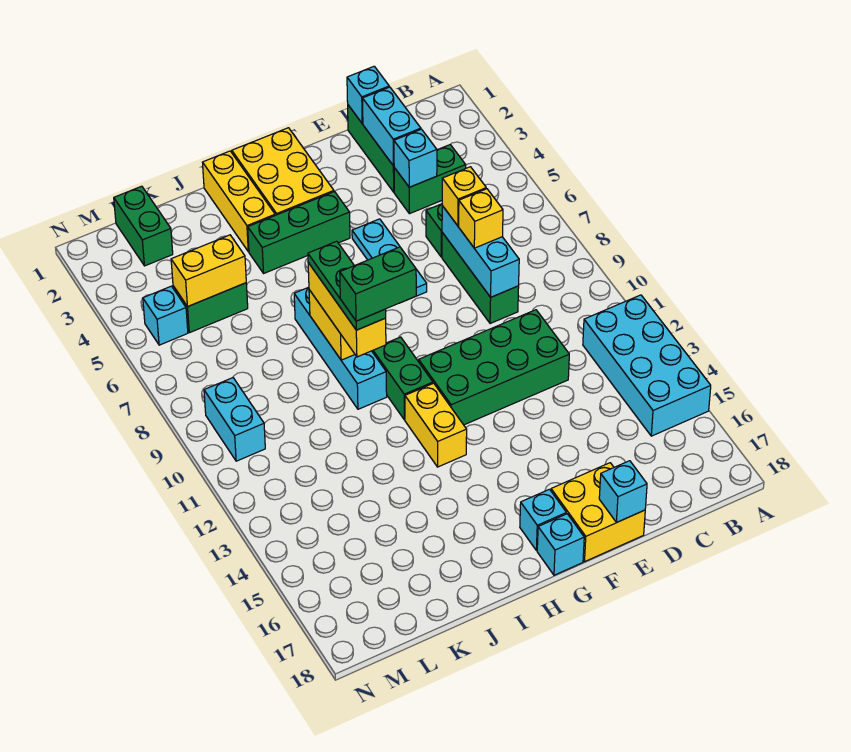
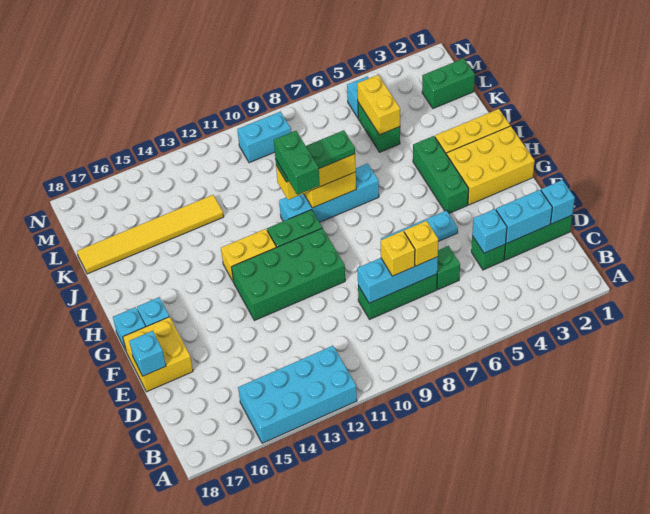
green 1x2 brick [394,145,466,214] -> green 1x1 brick [471,236,505,270]
green 2x4 brick [419,310,569,425] -> green 2x4 brick turned to [231,228,345,321]
none -> yellow 1x6 tile [77,195,224,274]

